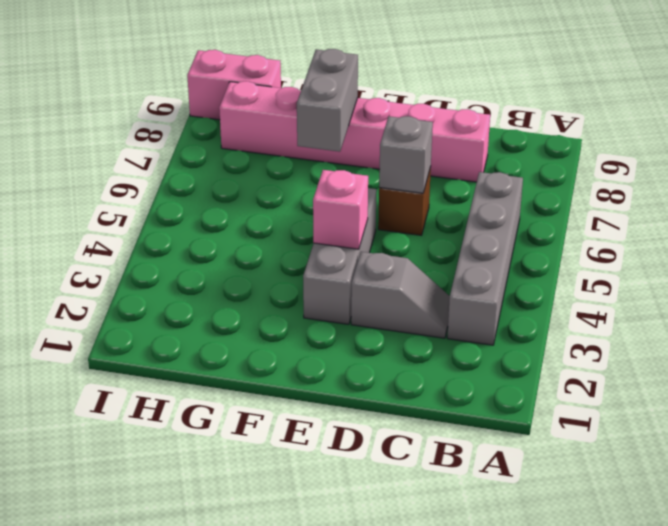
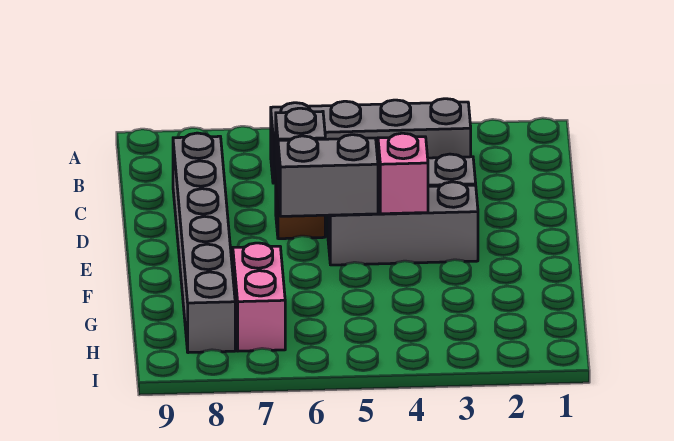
pink 1x6 brick [219,81,490,182] -> grey 1x6 brick [173,133,235,353]
grey 1x2 brick [297,49,358,152] -> grey 1x2 brick moved to [278,135,378,216]
pink 1x2 brick [187,50,281,120] -> pink 1x2 brick moved to [233,243,285,351]

